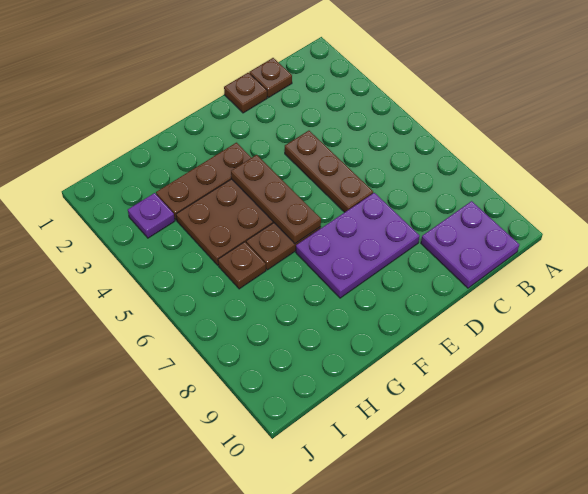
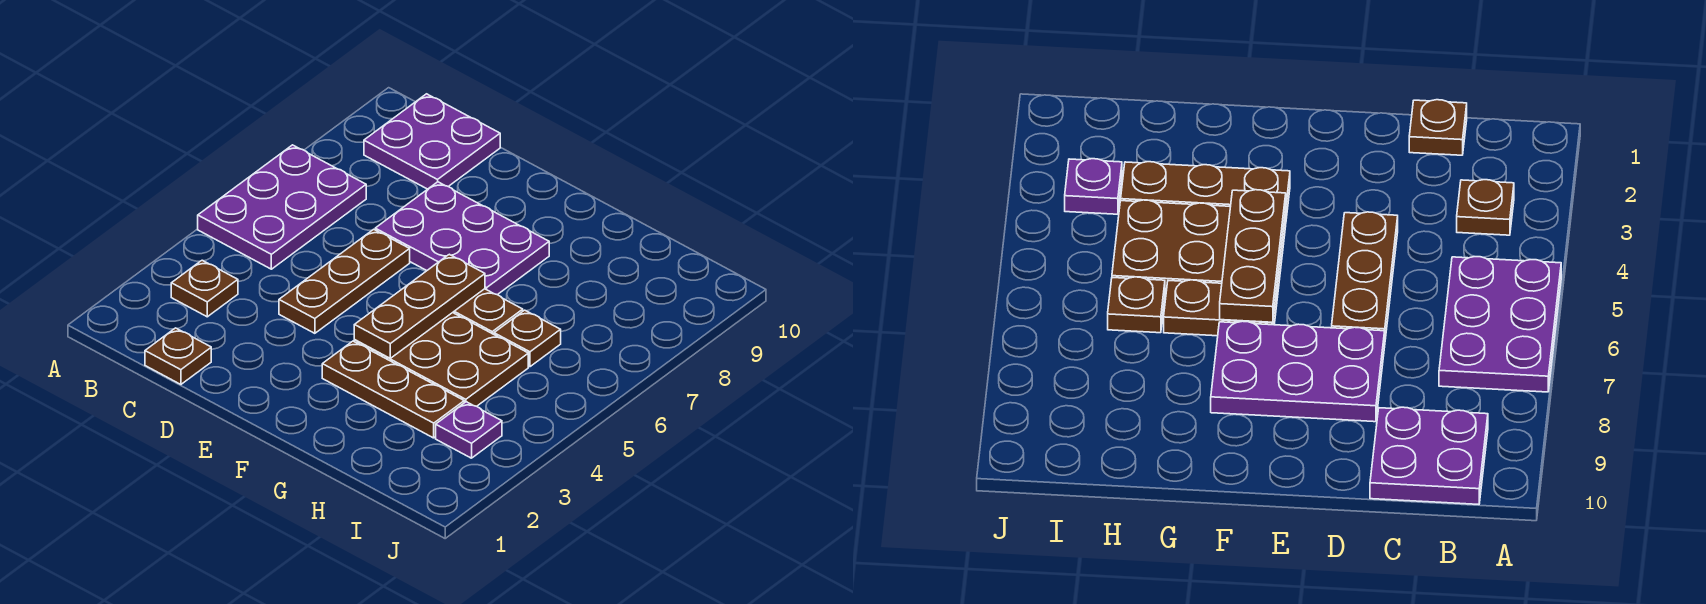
none -> purple 2x3 plate [198,145,366,269]
brown 1x1 plate [224,73,267,113] -> brown 1x1 plate moved to [171,260,238,317]

